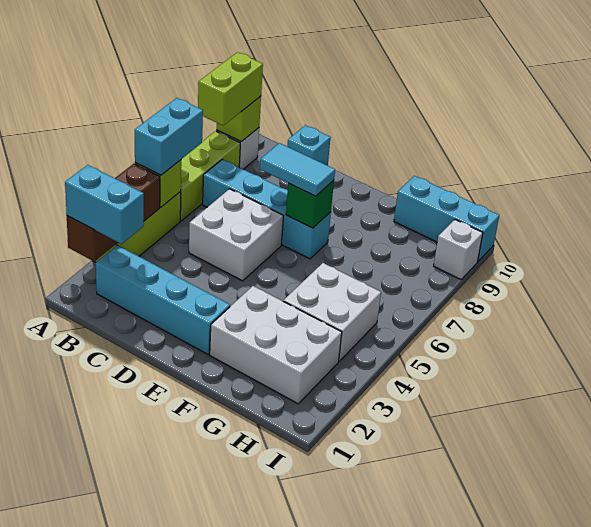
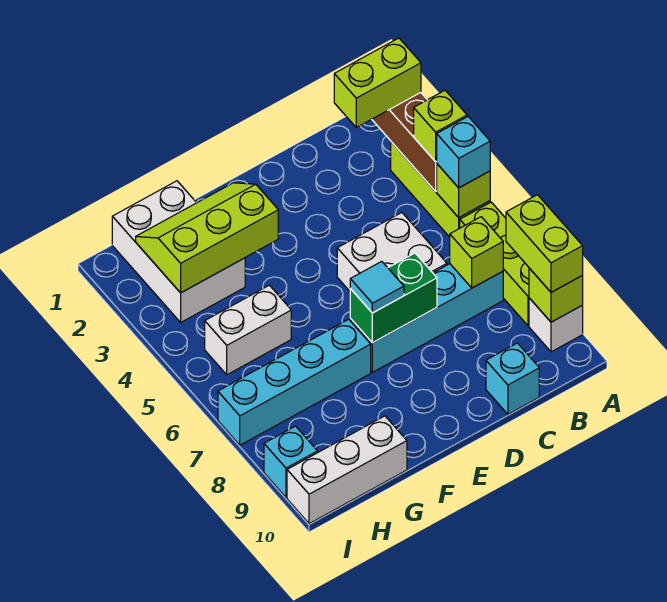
cyan 1x2 brick [65,165,144,244] -> lime 1x2 brick [334,38,421,128]
none -> lime 1x1 brick [414,90,467,162]
cyan 1x2 brick [135,98,203,175] -> cyan 1x1 brick [436,117,490,188]
cyan 1x4 brick [96,245,230,354] -> cyan 1x4 brick moved to [218,319,371,445]
none -> lime 1x1 brick [450,217,503,288]
cyan 1x2 tile [260,143,335,196] -> cyan 1x1 tile [350,261,404,313]
green 1x1 brick [286,180,334,228] -> green 1x2 brick [350,253,437,343]
white 2x3 brick [210,286,342,404] -> white 2x3 brick turned to [112,181,245,322]
none -> lime 2x3 slope [136,183,278,293]
white 2x2 brick [283,263,381,361] -> white 1x2 brick [205,285,291,375]
cyan 1x3 brick [394,176,499,261] -> white 1x3 brick [287,416,407,524]
white 1x1 brick [434,220,483,279] -> cyan 1x1 brick [264,426,318,497]

